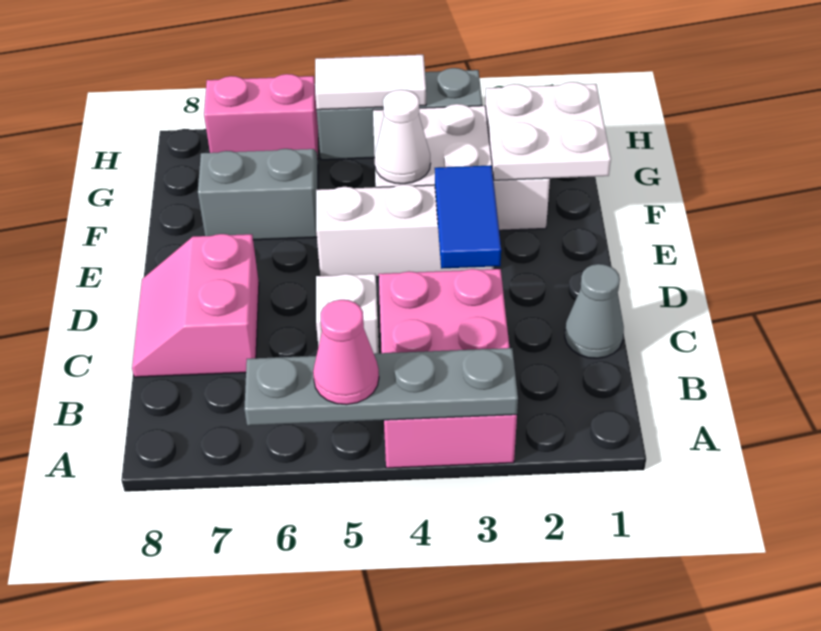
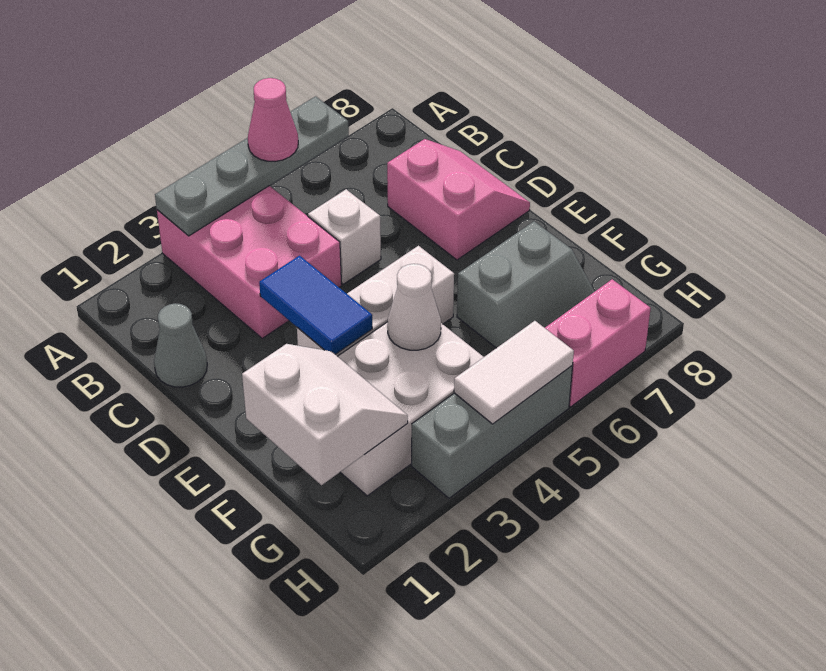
white 2x2 plate [485,82,611,180] -> white 2x2 slope [242,344,408,485]

